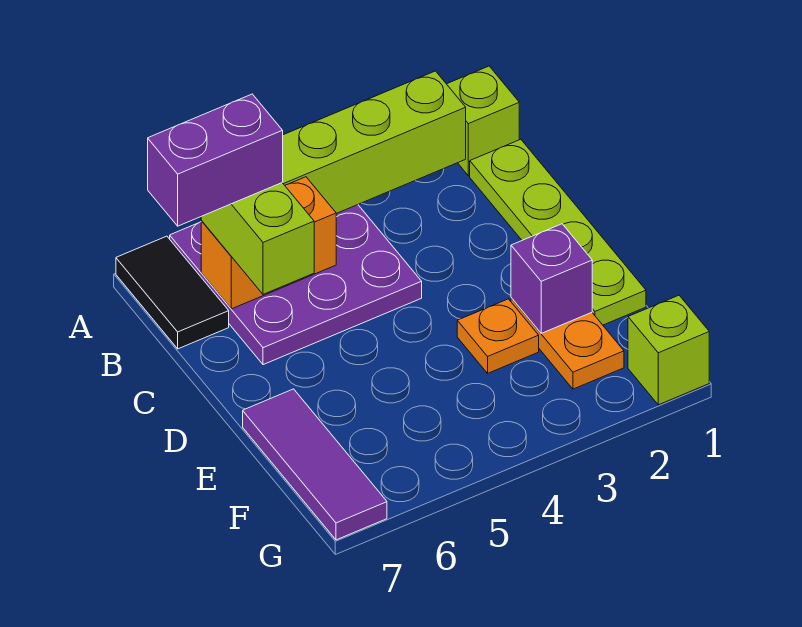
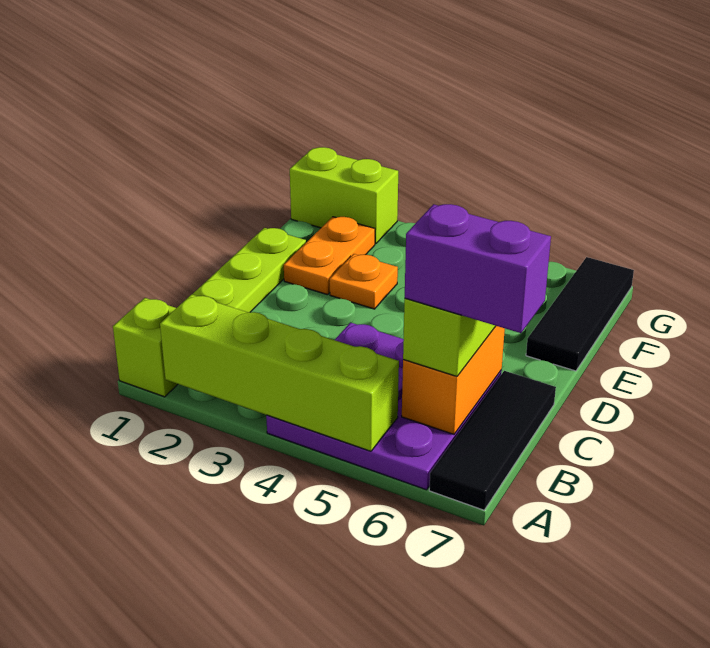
black 1x2 tile [116,236,229,349] -> black 1x3 tile [429,371,556,510]
orange 1x2 brick [201,177,336,309] -> orange 1x2 brick turned to [402,326,505,434]
purple 1x1 brick [511,224,592,333] -> none
purple 1x3 tile [243,389,387,540] -> black 1x3 tile [526,257,634,371]
lime 1x1 brick [628,295,709,405] -> lime 1x2 brick [290,147,398,244]

